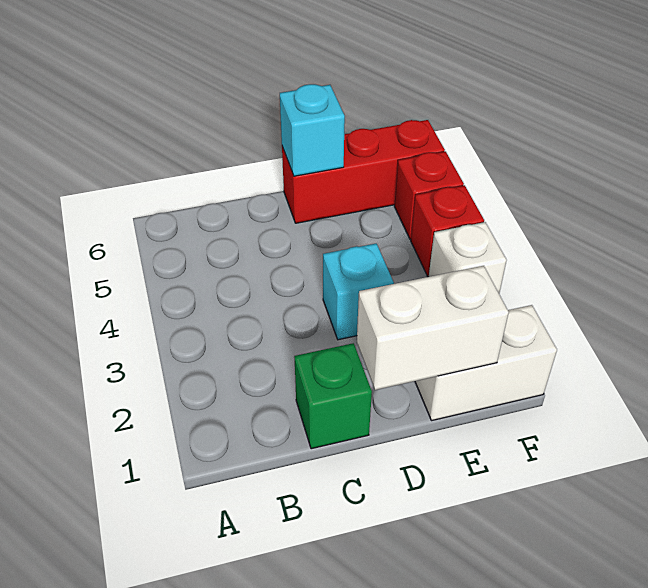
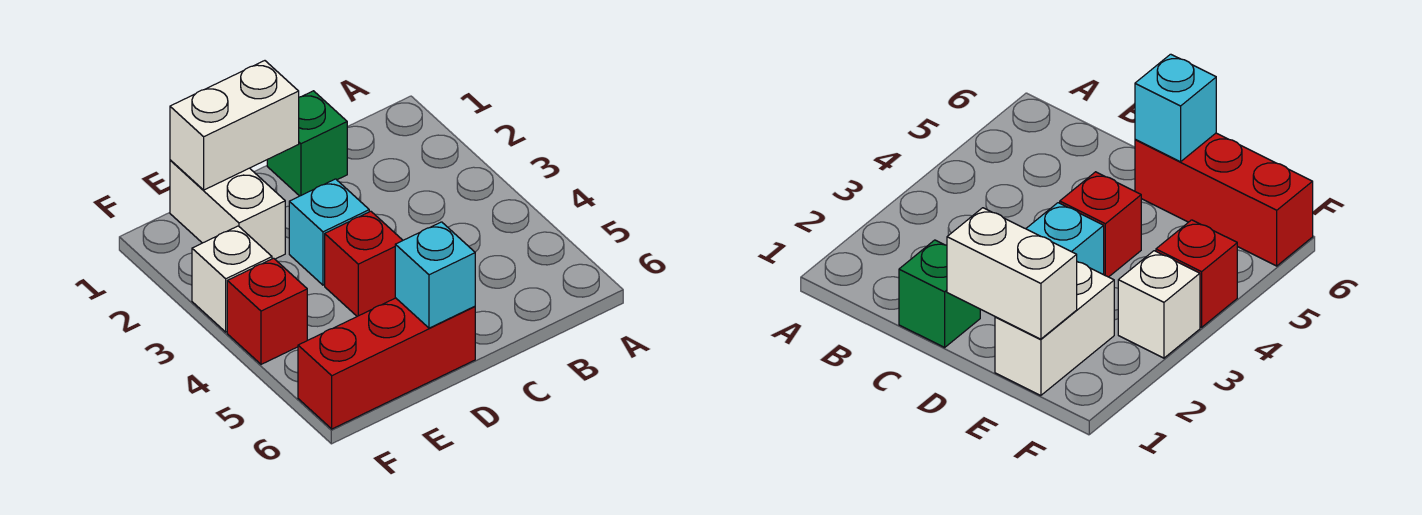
white 1x2 brick [415,305,557,421] -> white 1x2 brick turned to [170,160,285,259]
red 1x1 brick [394,151,464,239] -> red 1x1 brick moved to [325,211,403,316]

